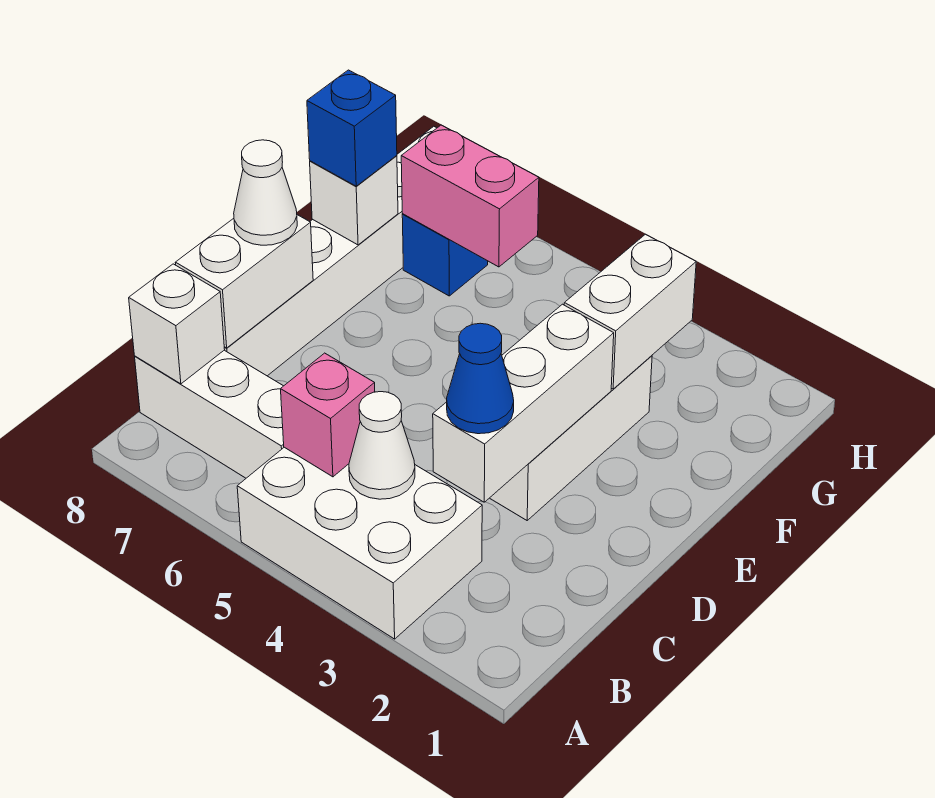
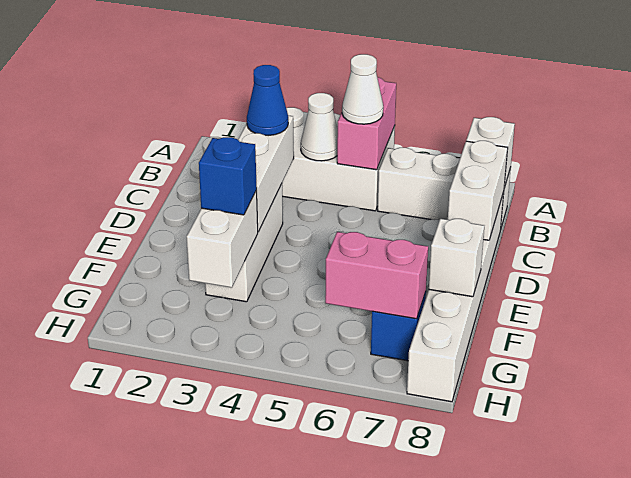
pink 1x1 brick [281,353,375,477] -> pink 1x2 brick [337,77,396,170]
white 1x1 cone [234,140,297,245] -> white 1x1 cone moved to [342,54,383,124]
blue 1x1 brick [307,70,397,186] -> blue 1x1 brick moved to [199,137,257,215]

